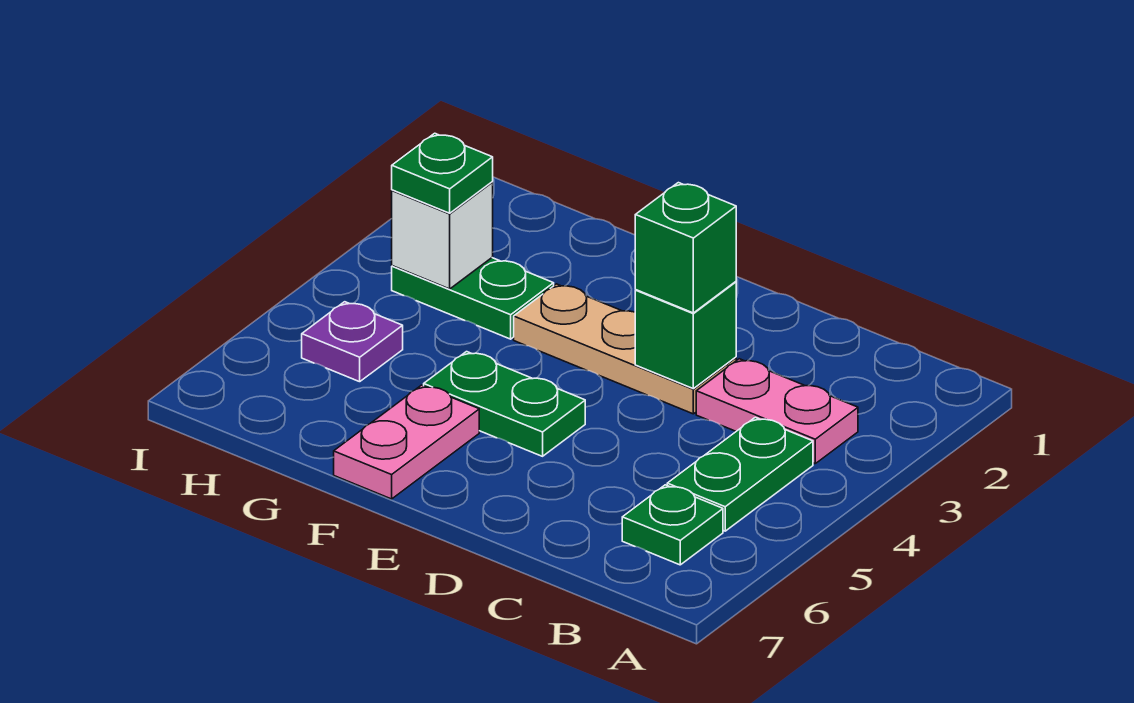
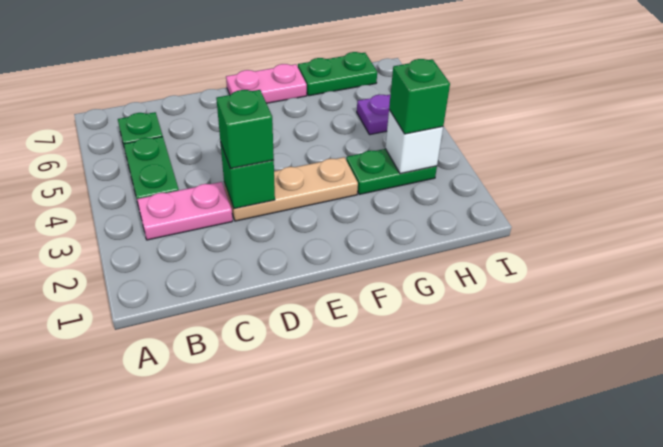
green 1x2 plate [424,352,585,456] -> green 1x2 plate moved to [298,52,377,96]
pink 1x2 plate [334,385,479,499] -> pink 1x2 plate turned to [226,64,307,103]
green 1x1 plate [392,133,493,213] -> green 1x1 brick [389,59,450,134]

